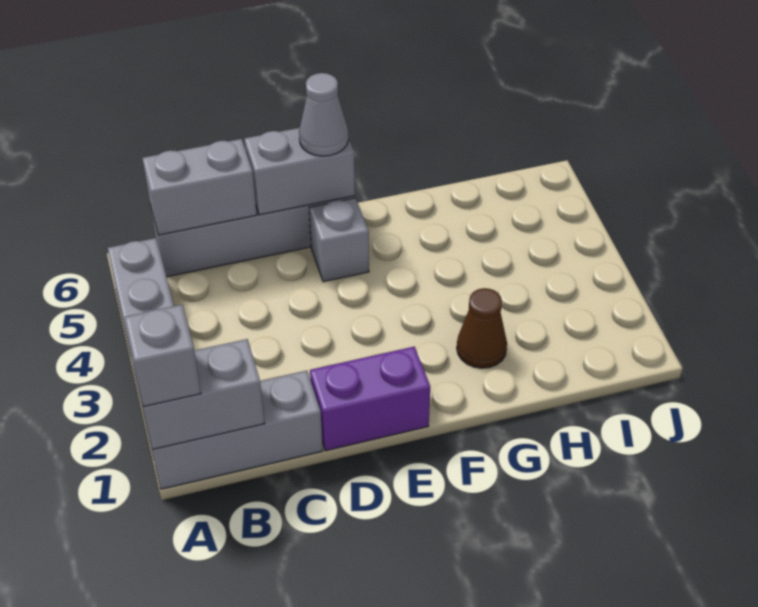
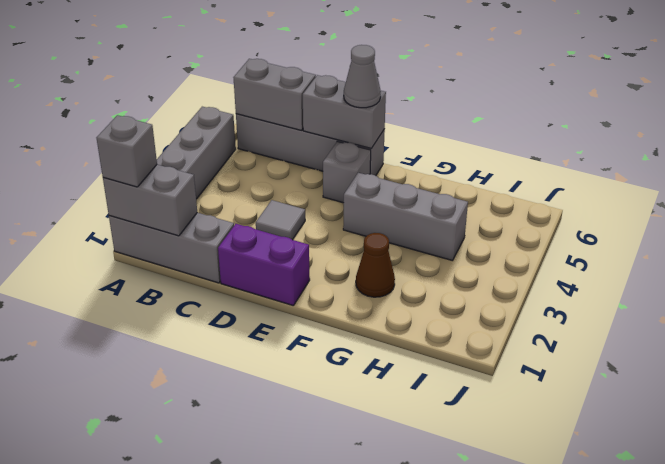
none -> grey 1x1 tile [256,200,305,240]
none -> grey 1x3 brick [343,173,468,261]

